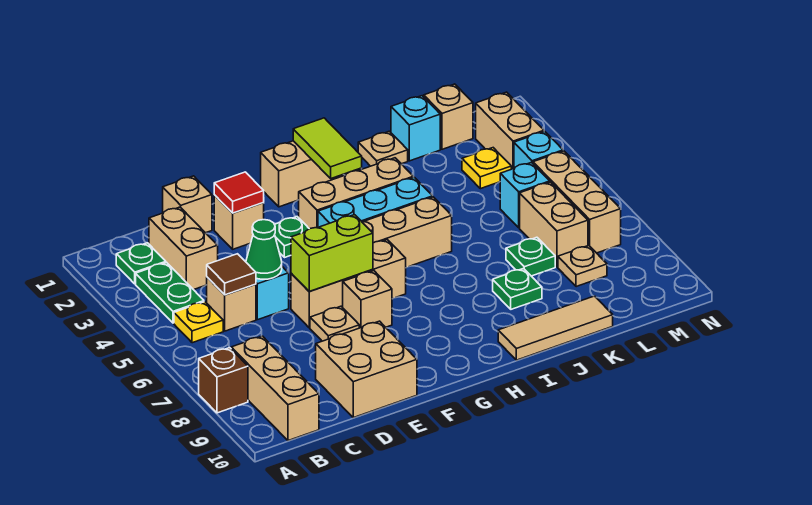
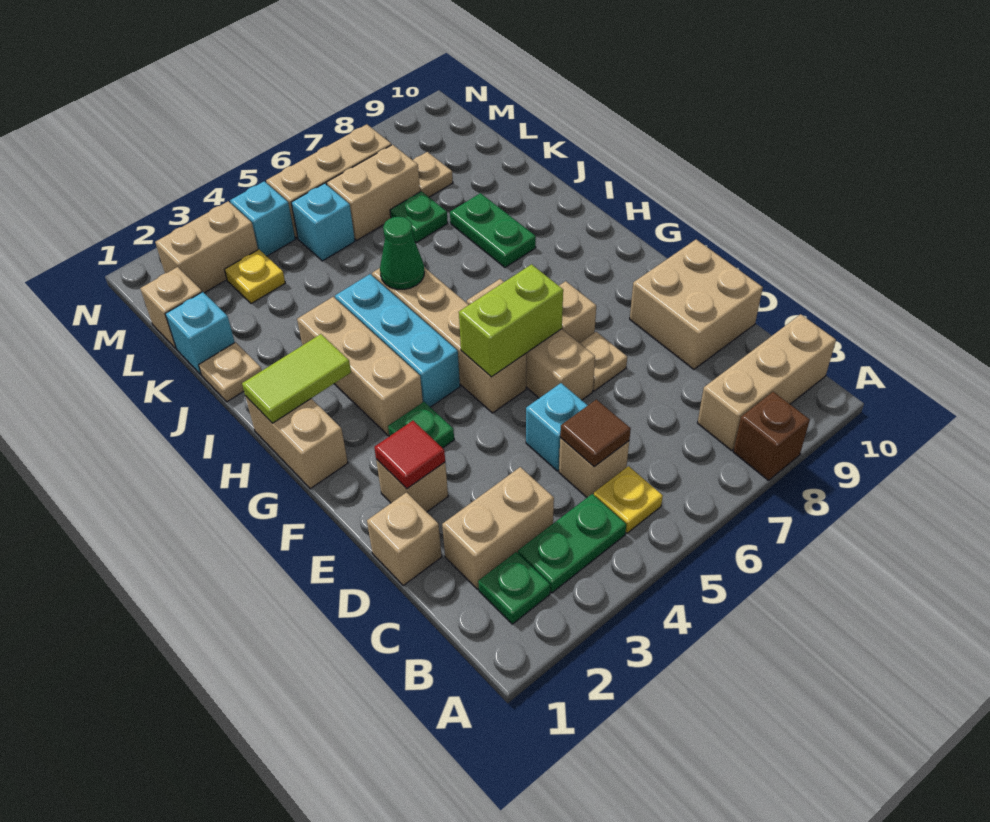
green 1x1 cone [246,220,282,279] -> green 1x1 cone moved to [380,217,424,289]
lime 1x2 brick [291,215,373,292] -> lime 1x2 brick turned to [459,264,563,377]
tan 1x3 tile [498,296,613,360] -> none
green 1x1 plate [493,268,542,309] -> green 1x2 plate [450,193,536,268]

